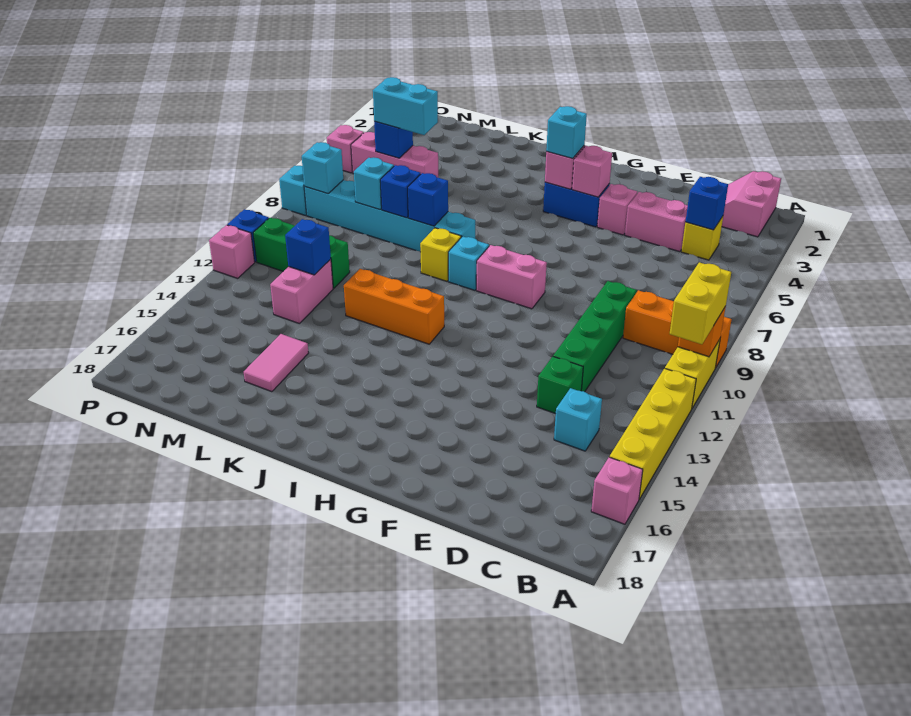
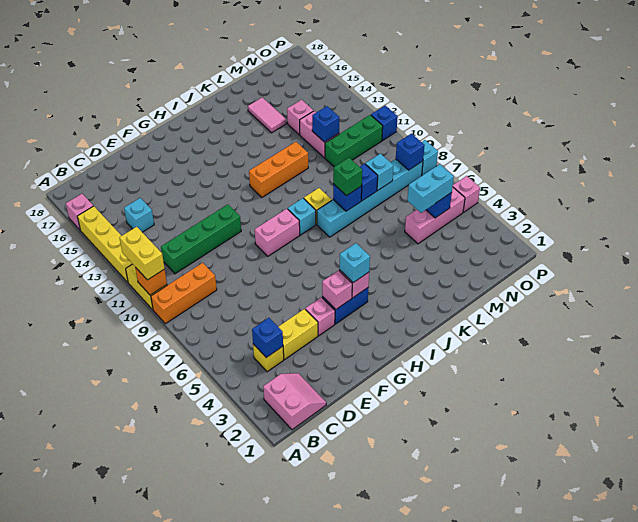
pink 1x2 brick [625,192,688,252] -> yellow 1x2 brick [278,309,318,359]
green 1x4 brick [553,281,637,392] -> green 1x4 brick turned to [161,204,241,274]
green 1x1 brick [537,357,583,414] -> green 1x1 brick moved to [333,158,362,196]
cyan 1x1 brick [302,142,343,194] -> blue 1x1 brick [396,134,425,170]
pink 1x1 brick [209,225,255,278] -> pink 1x1 brick moved to [287,100,314,135]

